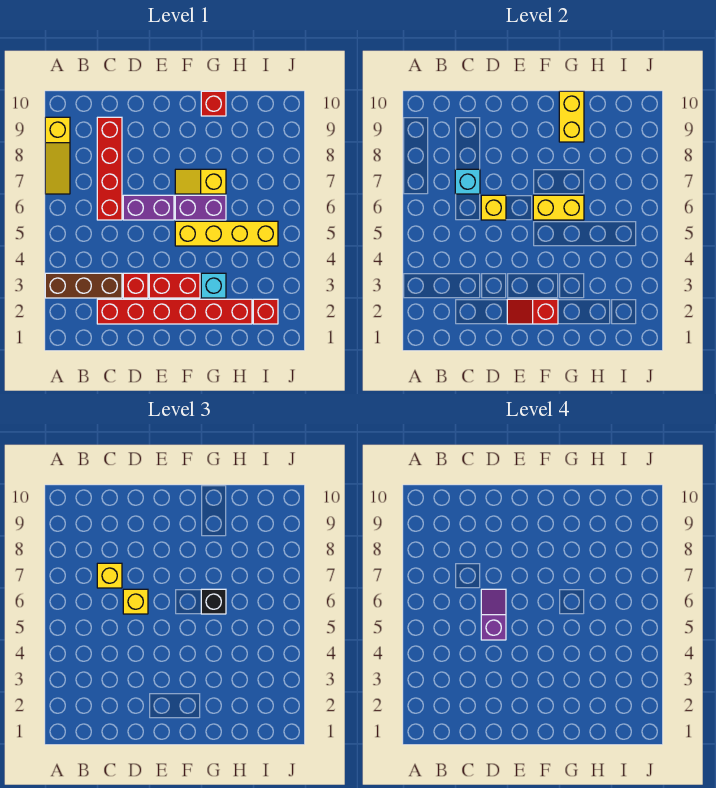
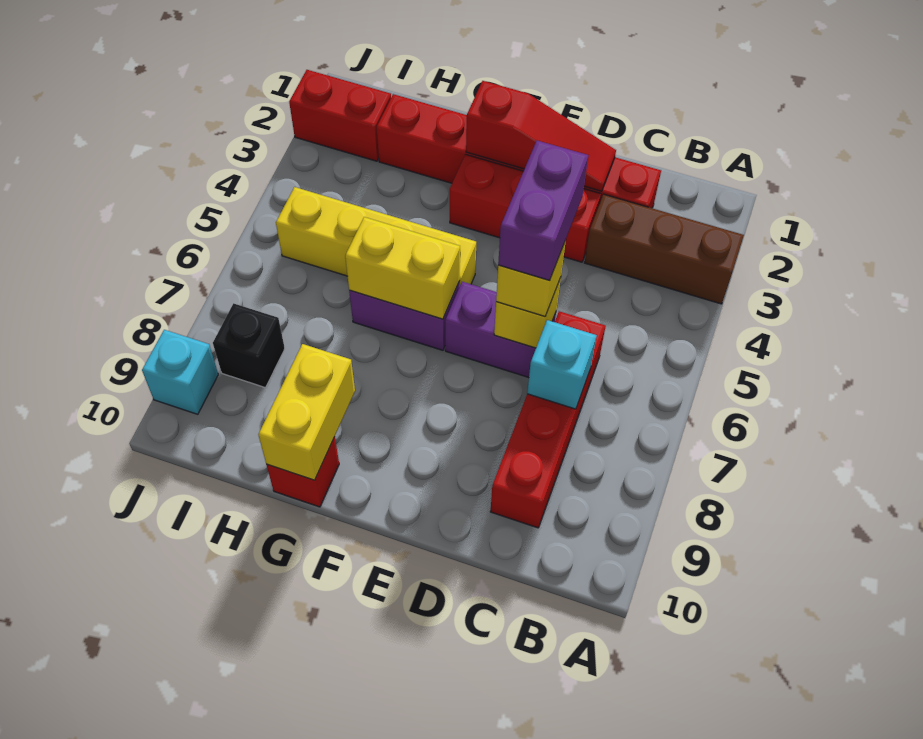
yellow 1x3 slope [45,117,70,194] -> none
yellow 1x1 brick [97,563,122,588] -> none
purple 1x2 slope [481,589,506,640] -> purple 1x2 brick [498,141,588,281]
red 1x2 slope [507,299,558,324] -> red 1x3 slope [466,81,616,191]
yellow 1x2 slope [175,169,226,194] -> none
cyan 1x1 brick [201,273,226,298] -> cyan 1x1 brick moved to [142,330,218,414]
black 1x1 brick [201,589,226,614] -> black 1x1 brick moved to [213,303,285,388]
red 1x1 brick [253,299,278,324] -> red 1x2 brick [289,70,391,161]

